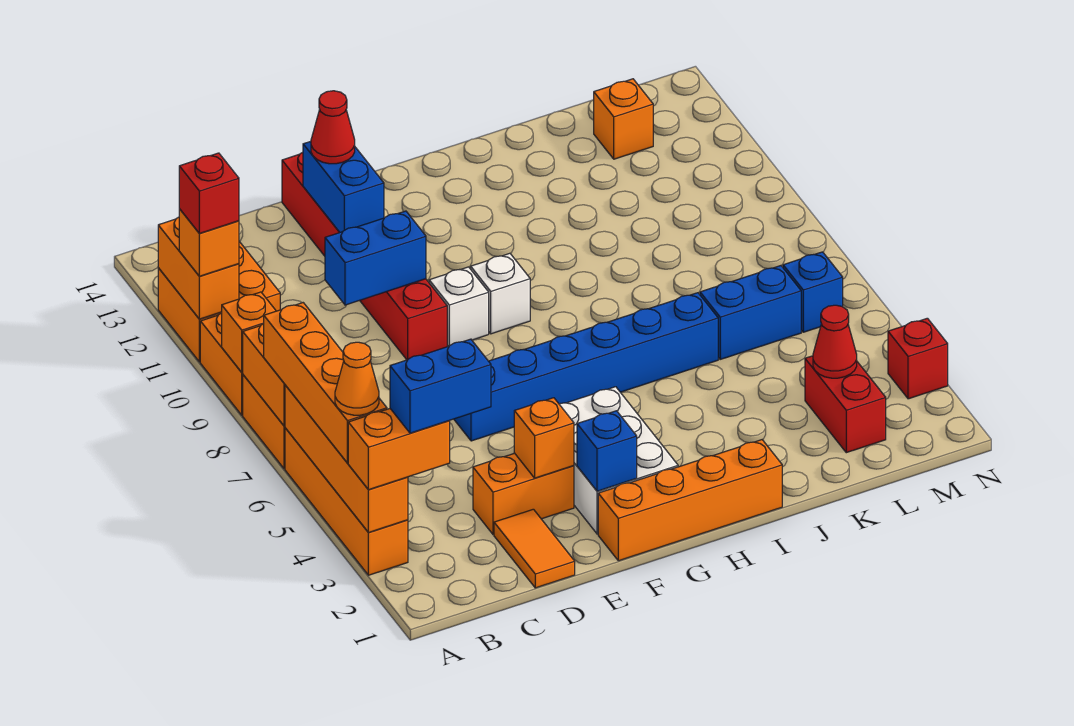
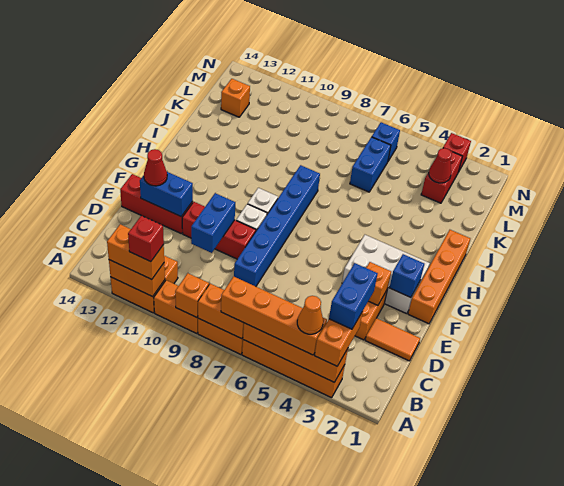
orange 1x1 brick [179,209,239,276] -> orange 1x2 brick [107,224,164,280]
blue 1x6 brick [454,293,718,441] -> blue 1x6 brick moved to [234,165,320,286]
red 1x2 brick [805,356,886,453] -> red 1x2 brick turned to [421,151,463,203]

